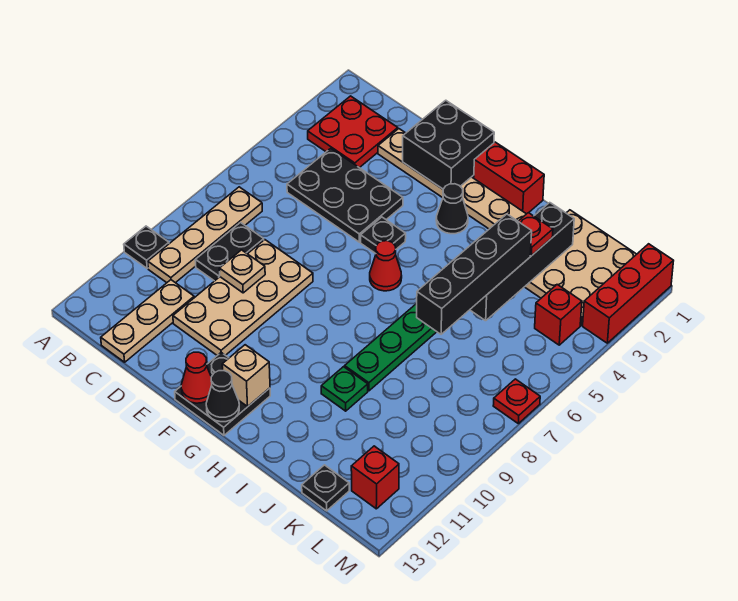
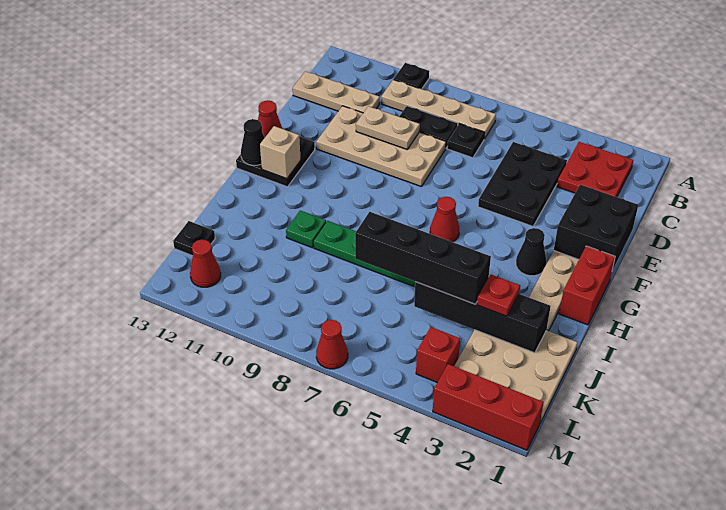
tan 1x1 plate [219,250,265,293] -> tan 1x2 plate [356,106,420,150]
black 1x1 plate [361,217,406,254] -> black 1x1 plate moved to [447,124,485,158]
red 1x1 brick [351,446,399,509] -> red 1x1 cone [190,240,221,287]
red 1x1 plate [493,379,540,424] -> red 1x1 cone [316,320,348,369]

